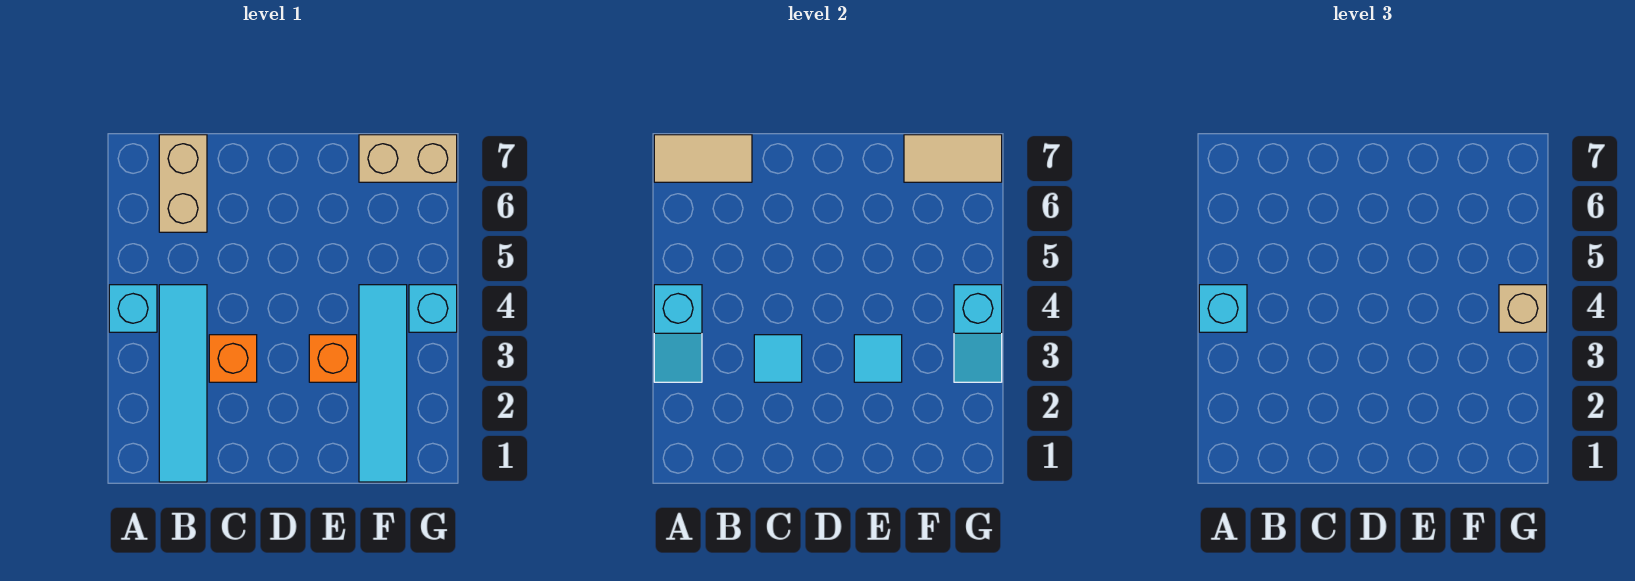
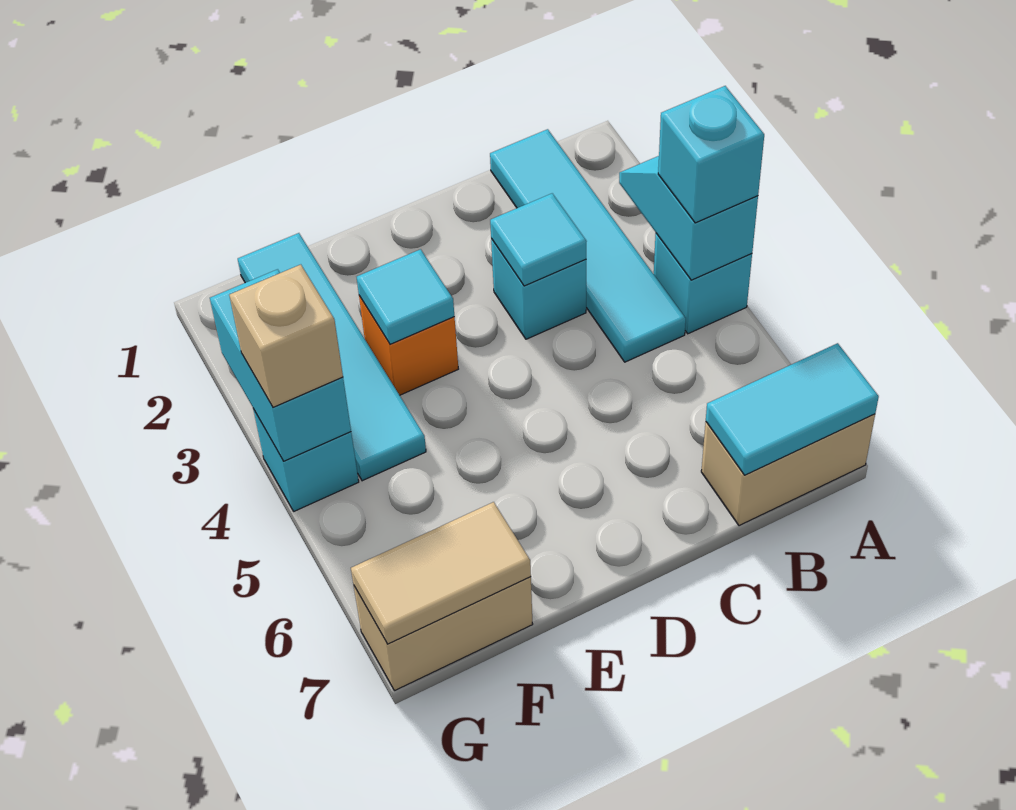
tan 1x2 tile [654,135,752,182] -> cyan 1x2 tile [706,343,879,475]
tan 1x2 brick [159,135,207,232] -> tan 1x2 brick turned to [701,414,875,526]
orange 1x1 brick [209,335,257,382] -> cyan 1x1 brick [491,238,586,339]
cyan 1x2 slope [954,285,1002,382] -> cyan 1x2 brick [210,269,351,461]

